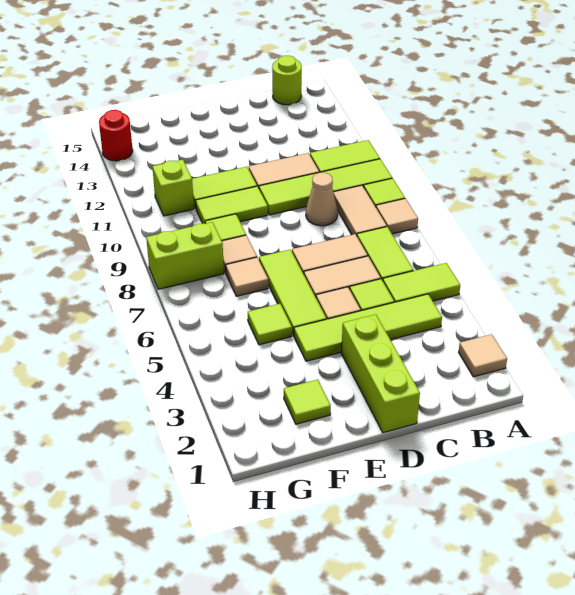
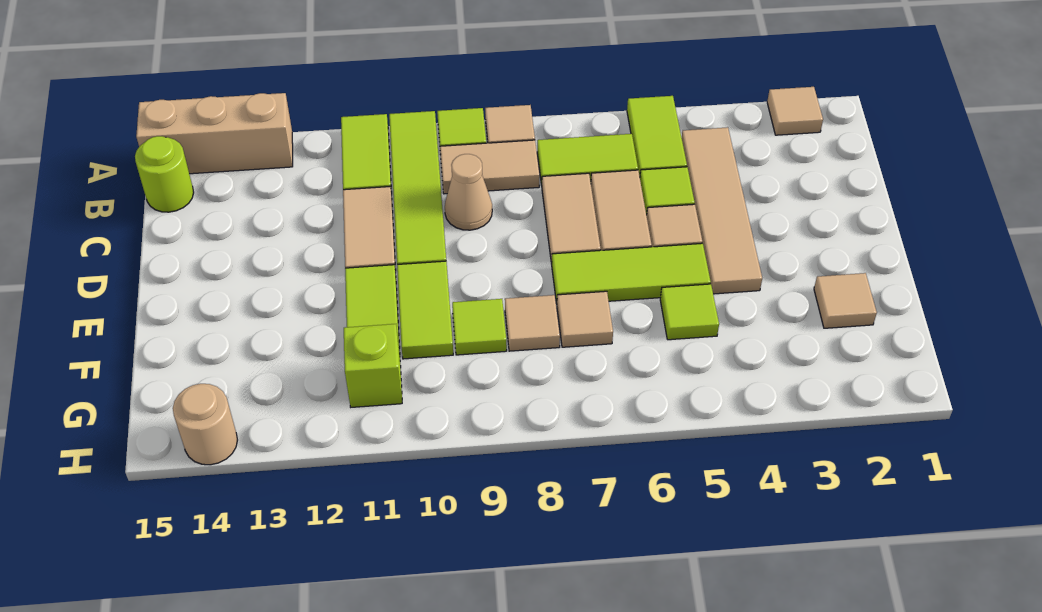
none -> tan 1x3 brick [136,93,293,174]
lime 1x4 tile [294,294,442,361] -> tan 1x4 tile [682,127,762,294]
lime 1x3 brick [341,314,420,433] -> none
lime 1x1 tile [284,379,331,424] -> tan 1x1 tile [814,273,877,328]
lime 1x2 brick [146,222,224,289] -> none
red 1x1 round brick [99,110,133,161] -> tan 1x1 round brick [173,384,237,465]

